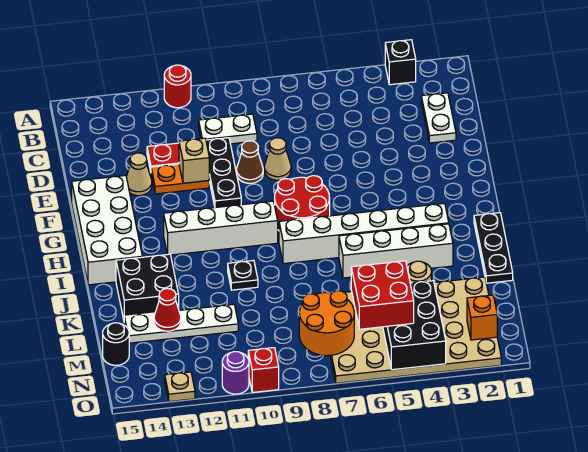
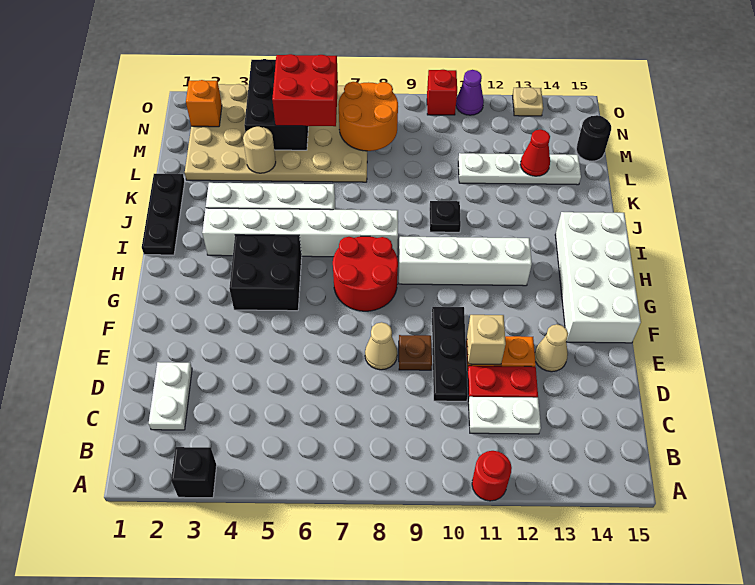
white 1x2 plate [199,114,257,144] -> white 1x2 plate moved to [469,397,541,434]
brown 1x1 cone [237,141,263,183] -> brown 1x1 plate [399,335,432,370]
black 2x2 brick [116,254,179,319] -> black 2x2 brick moved to [229,235,302,311]
purple 1x1 round brick [222,352,249,394] -> purple 1x1 cone [456,70,484,115]

